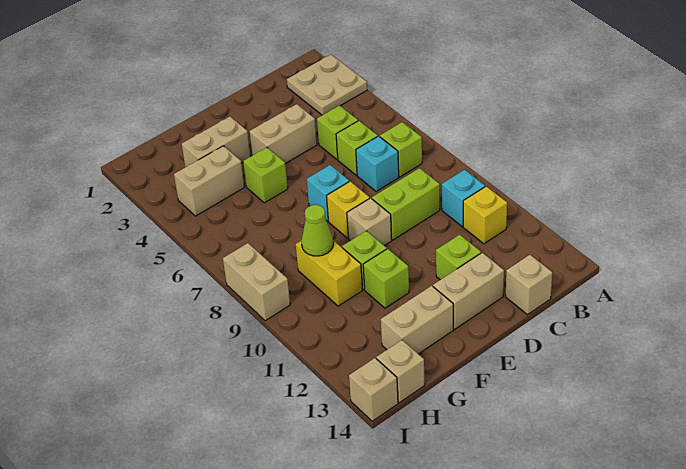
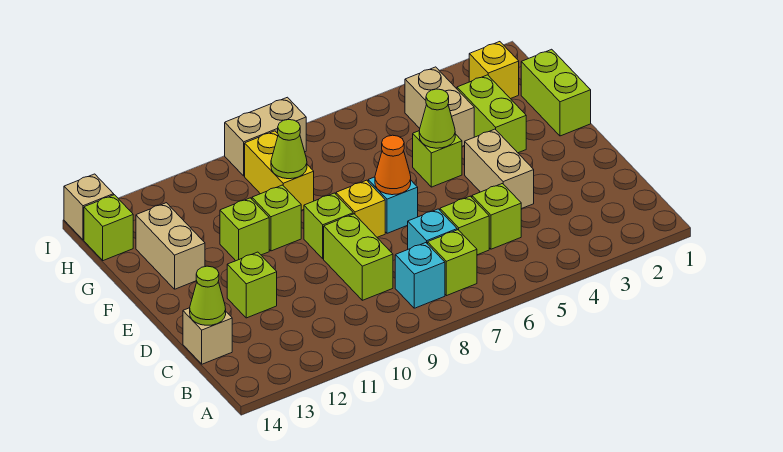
tan 2x2 plate [287,55,367,115] -> none
cyan 1x1 brick [442,170,485,227] -> cyan 1x1 brick moved to [395,243,445,308]
yellow 1x1 brick [463,186,507,244] -> yellow 1x1 brick moved to [469,42,519,99]
none -> lime 1x1 cone [190,266,226,325]
tan 1x2 brick [433,253,504,329] -> none
none -> orange 1x1 cone [375,135,411,195]
tan 1x1 brick [347,198,392,246] -> lime 1x1 brick [304,193,353,259]
none -> lime 1x2 brick [521,49,591,136]
tan 1x2 brick [182,117,251,167] -> lime 1x2 brick [457,75,526,153]
none -> lime 1x1 cone [419,89,455,148]
yellow 1x2 brick [296,240,363,306] -> yellow 1x2 brick turned to [245,131,314,210]
tan 1x1 brick [376,340,425,403] -> lime 1x1 brick [84,195,133,261]

